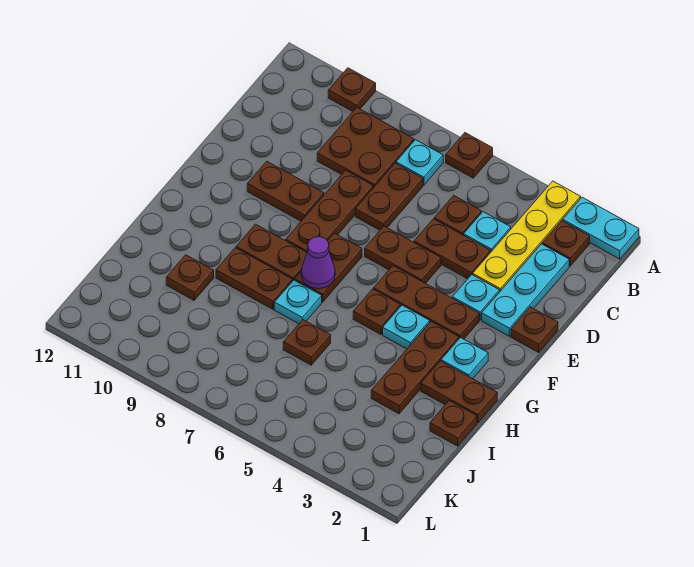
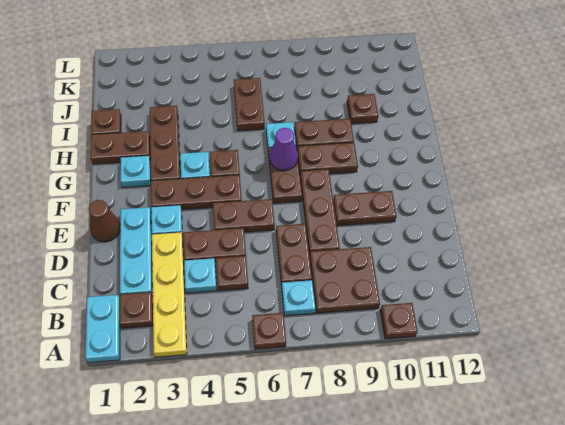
cyan 1x2 plate [563,197,639,259] -> cyan 1x2 plate turned to [85,295,120,363]
brown 1x1 plate [511,307,558,352] -> brown 1x1 cone [89,200,120,242]
brown 1x1 plate [283,320,331,365] -> brown 1x2 plate [234,78,265,131]

